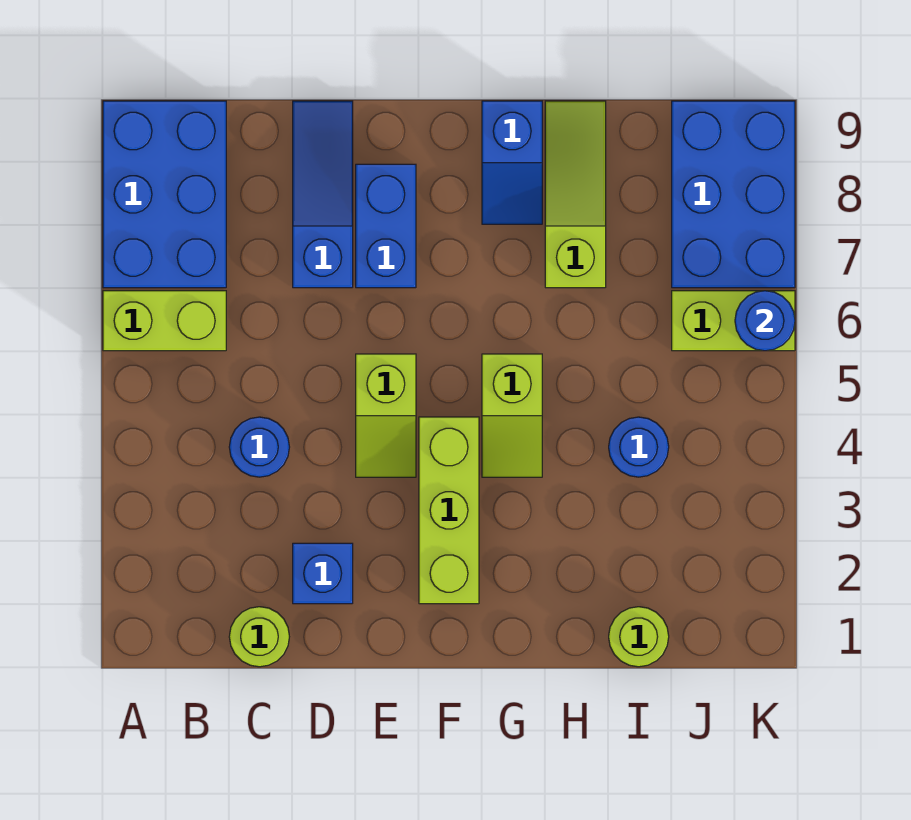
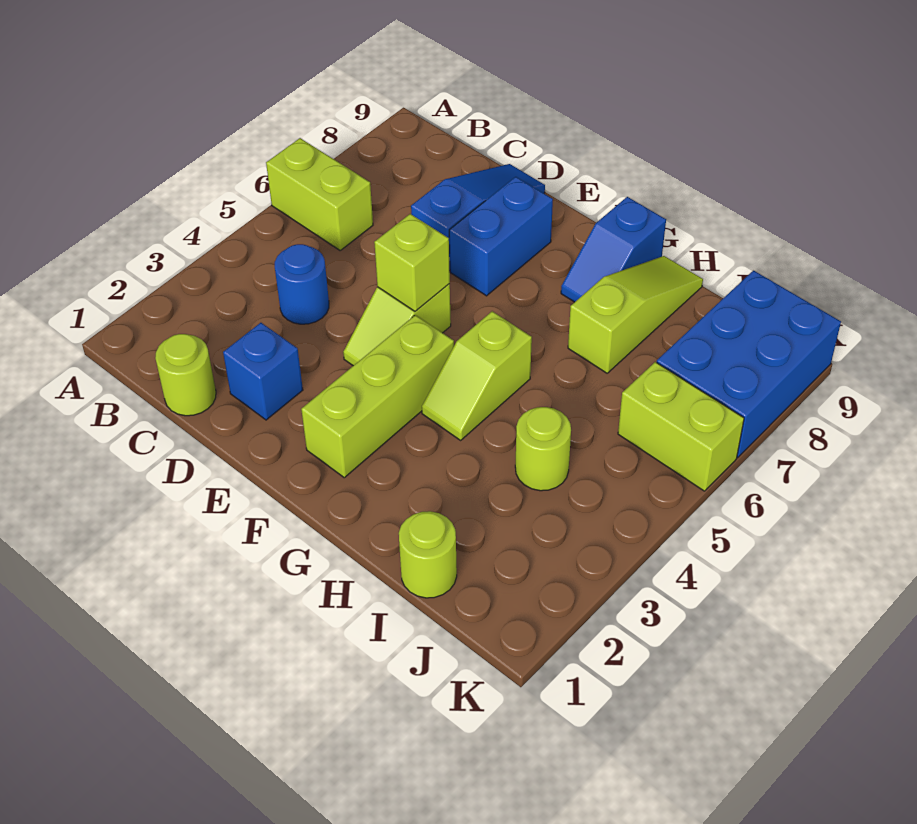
blue 2x3 brick [103,101,226,288] -> none
none -> lime 1x1 brick [374,214,450,311]
blue 1x1 round brick [609,417,669,477] -> lime 1x1 round brick [515,407,571,491]
blue 1x1 round brick [735,291,795,351] -> none

